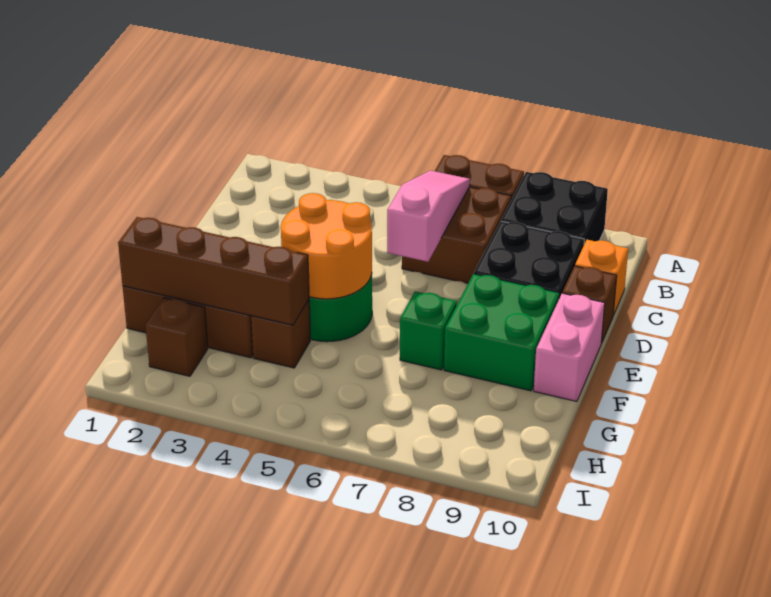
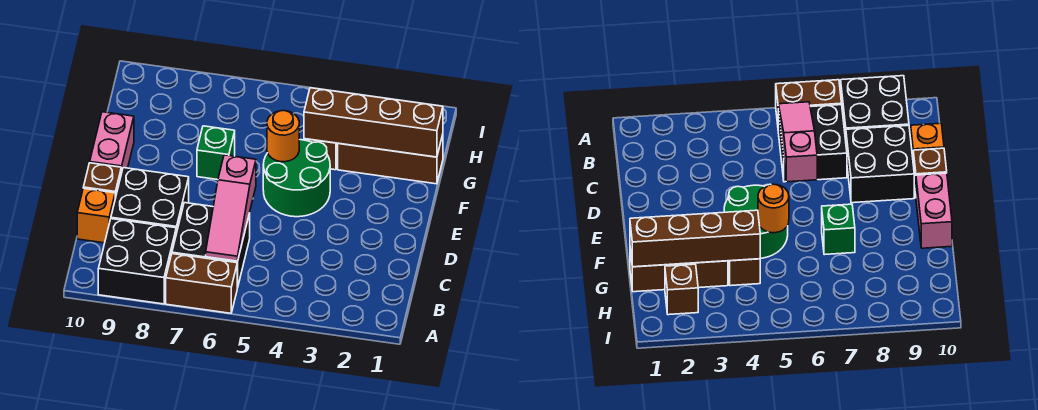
brown 2x2 brick [402,187,511,283] -> black 2x2 brick [172,203,250,288]
orange 2x2 round brick [281,193,372,299] -> orange 1x1 round brick [267,111,299,162]
green 2x2 brick [444,274,560,391] -> none

